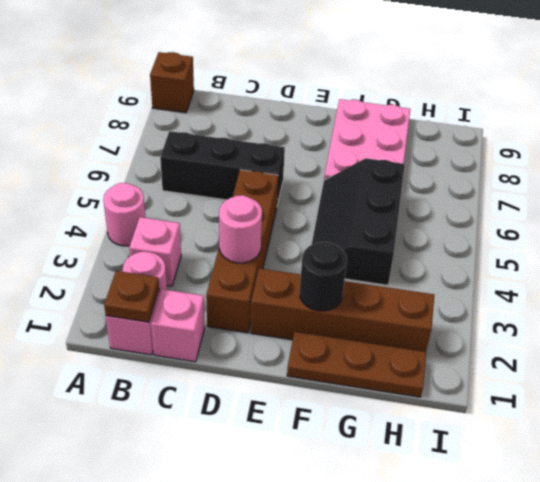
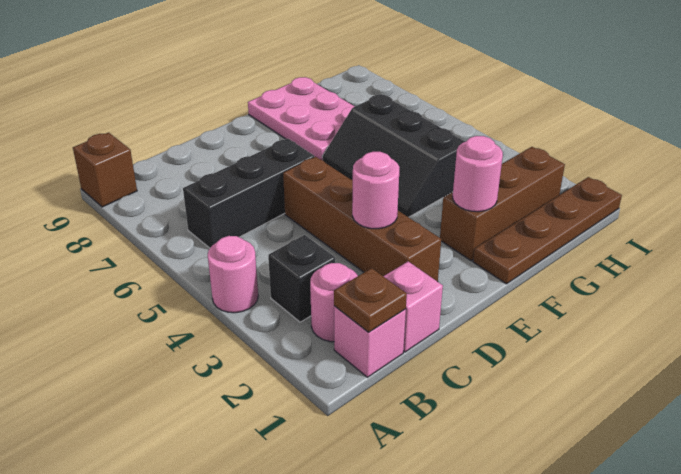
pink 1x1 brick [129,217,181,286] -> black 1x1 brick [268,235,335,322]
brown 1x4 brick [250,268,434,352] -> brown 1x3 brick [440,147,565,261]
brown 1x3 plate [287,332,426,397] -> brown 1x4 plate [473,177,622,284]
black 1x1 round brick [300,242,347,311] -> pink 1x1 round brick [453,136,503,212]

